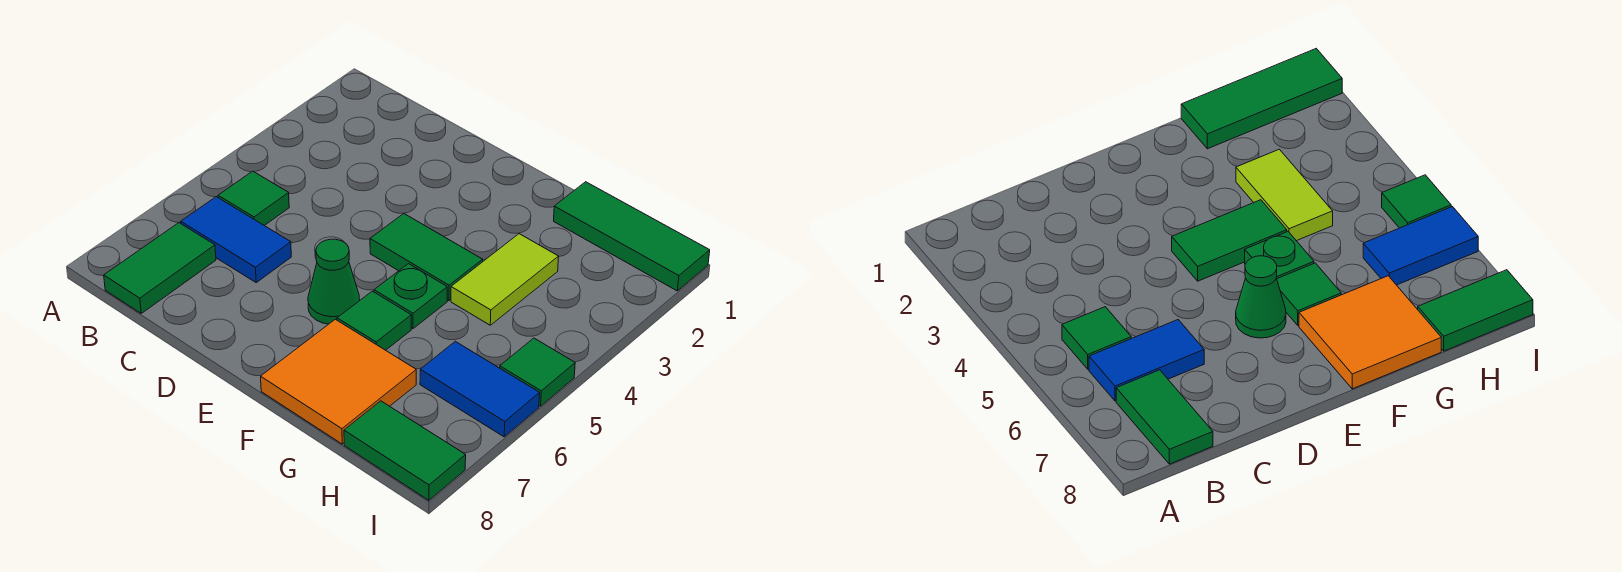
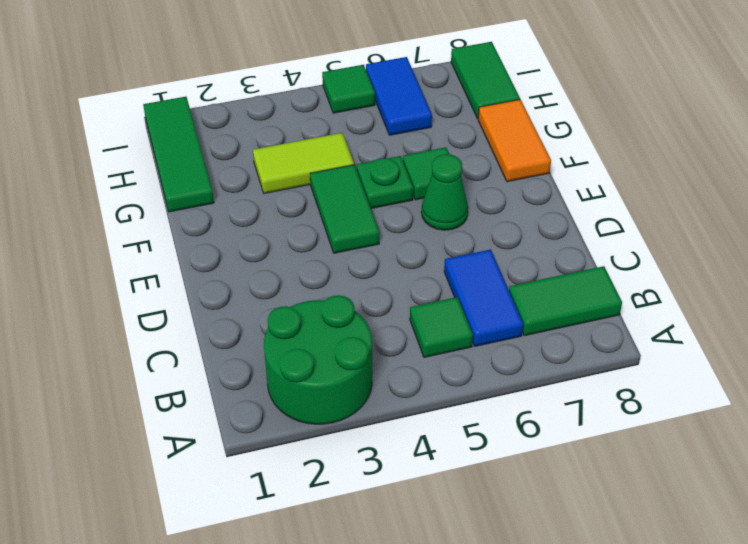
none -> green 2x2 round brick [264,295,372,424]
orange 2x2 tile [261,319,416,444] -> orange 1x2 tile [478,99,551,182]

